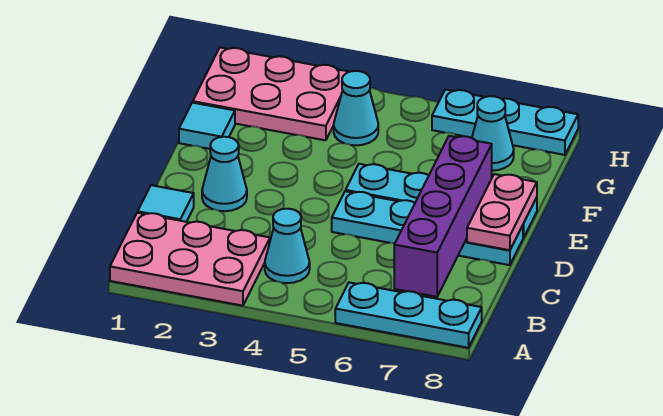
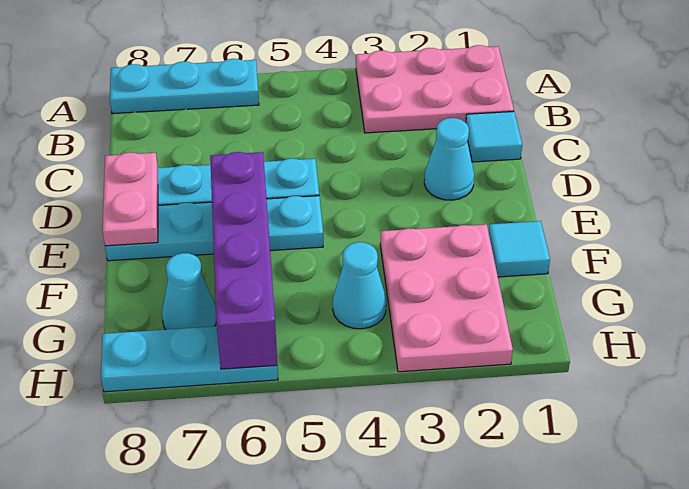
cyan 1x1 cone [265,209,310,283] -> none
purple 1x4 brick [394,136,492,297] -> purple 1x4 brick moved to [210,152,277,369]
pink 2x3 plate [193,48,349,140] -> pink 2x3 plate turned to [380,224,513,372]

